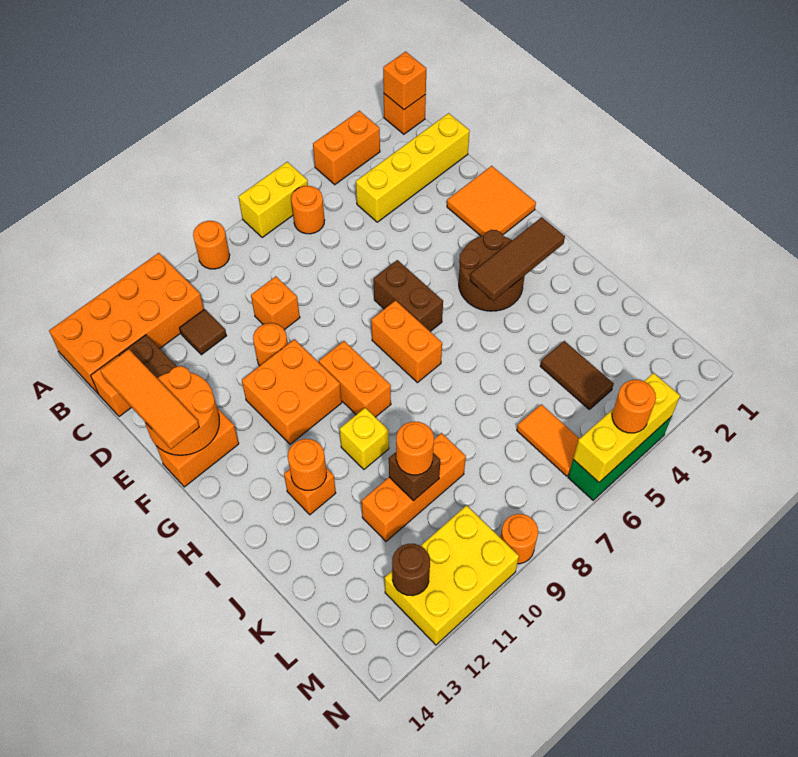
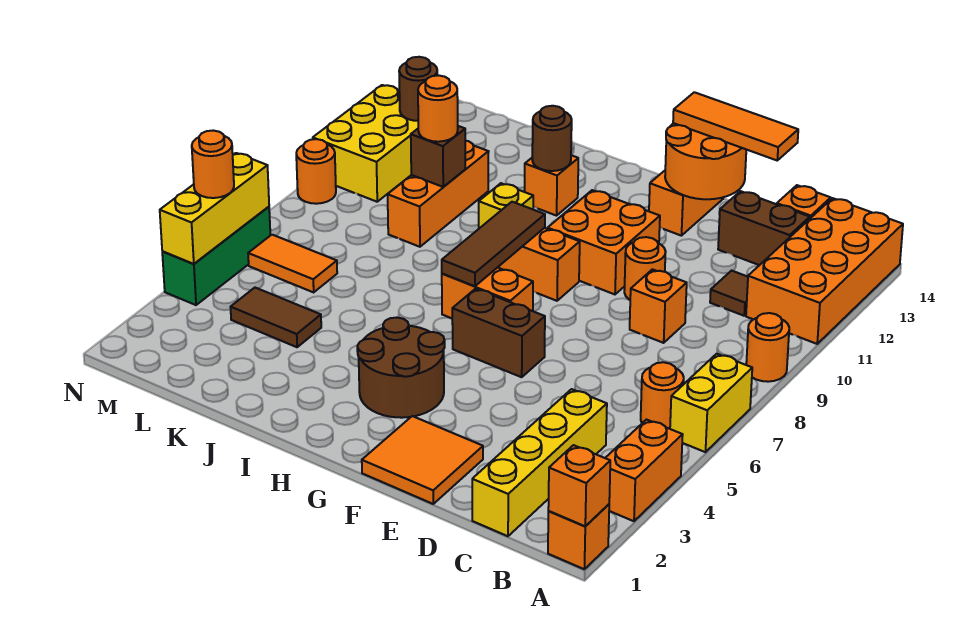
brown 1x3 tile [470,217,565,301] -> brown 1x3 tile moved to [442,202,545,286]
orange 1x1 round brick [288,439,326,490] -> brown 1x1 round brick [532,106,572,171]

